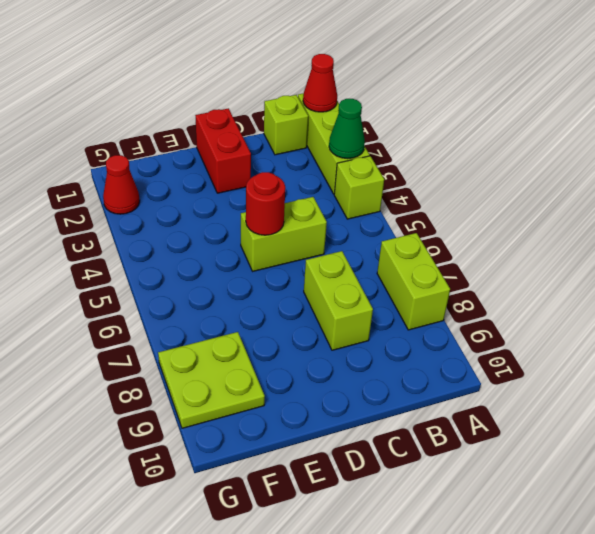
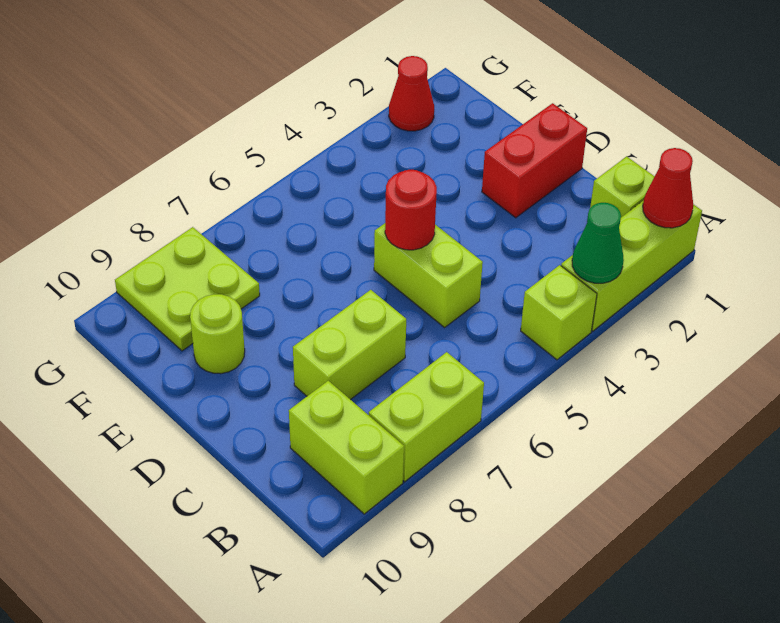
none -> lime 1x2 brick [289,381,404,514]
none -> lime 1x1 round brick [190,294,245,374]

